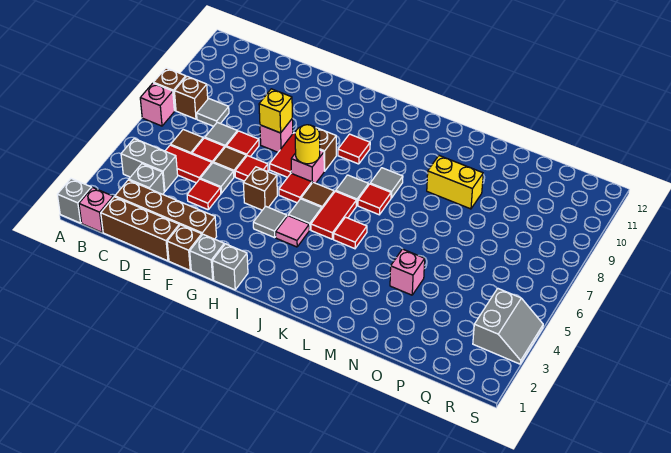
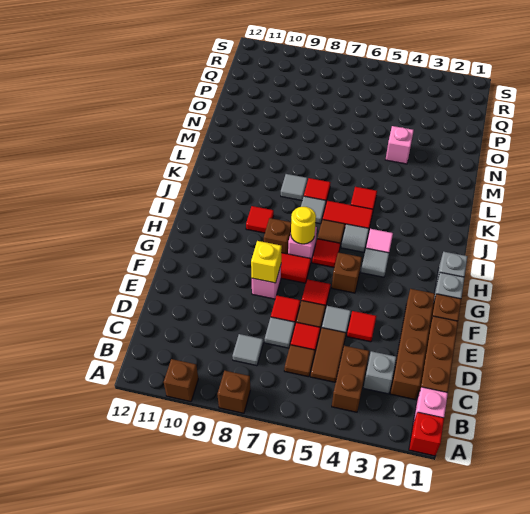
grey 1x1 brick [57,179,92,223] -> red 1x1 brick [409,412,444,456]
pink 1x1 brick [140,83,174,126] -> none
grey 1x2 brick [121,139,178,192] -> brown 1x2 brick [332,346,369,412]
brown 1x1 brick [174,76,208,119] -> brown 1x1 brick moved to [164,359,198,402]
red 1x2 tile [165,145,212,183] -> brown 1x2 tile [311,328,346,382]
yellow 1x2 brick [427,156,483,209] -> none
grey 2x2 slope [473,289,543,364] -> none

